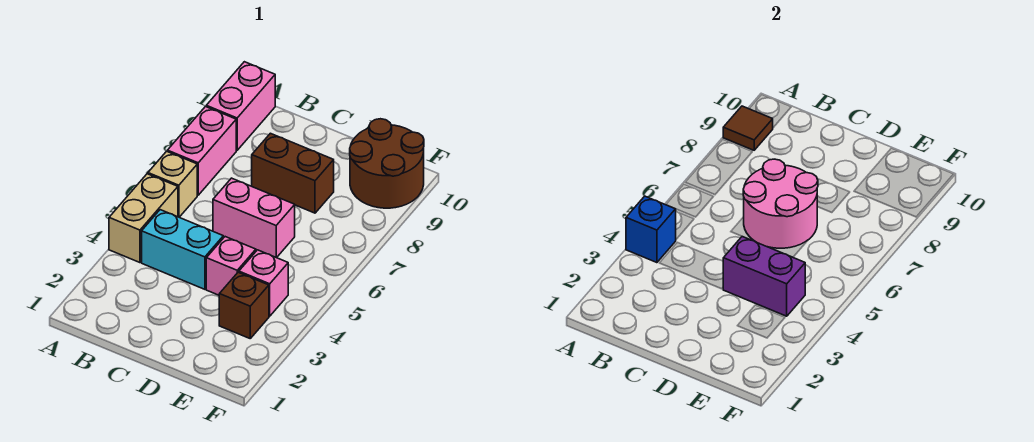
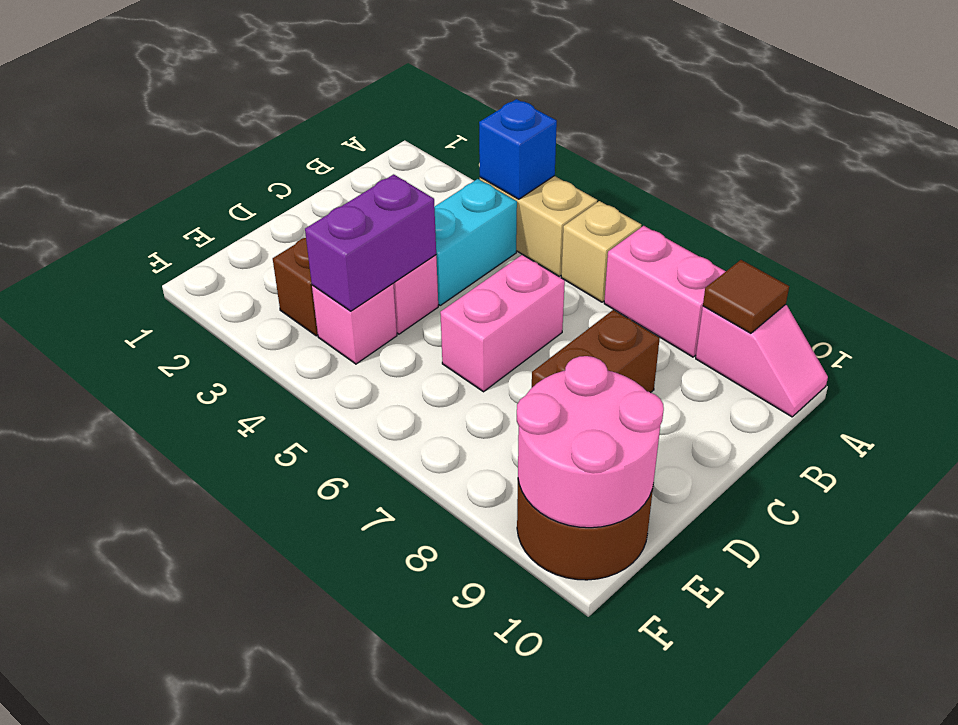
pink 1x2 brick [206,62,275,150] -> pink 1x2 slope [696,305,828,417]
pink 2x2 round brick [743,159,818,248] -> pink 2x2 round brick moved to [517,356,664,528]

